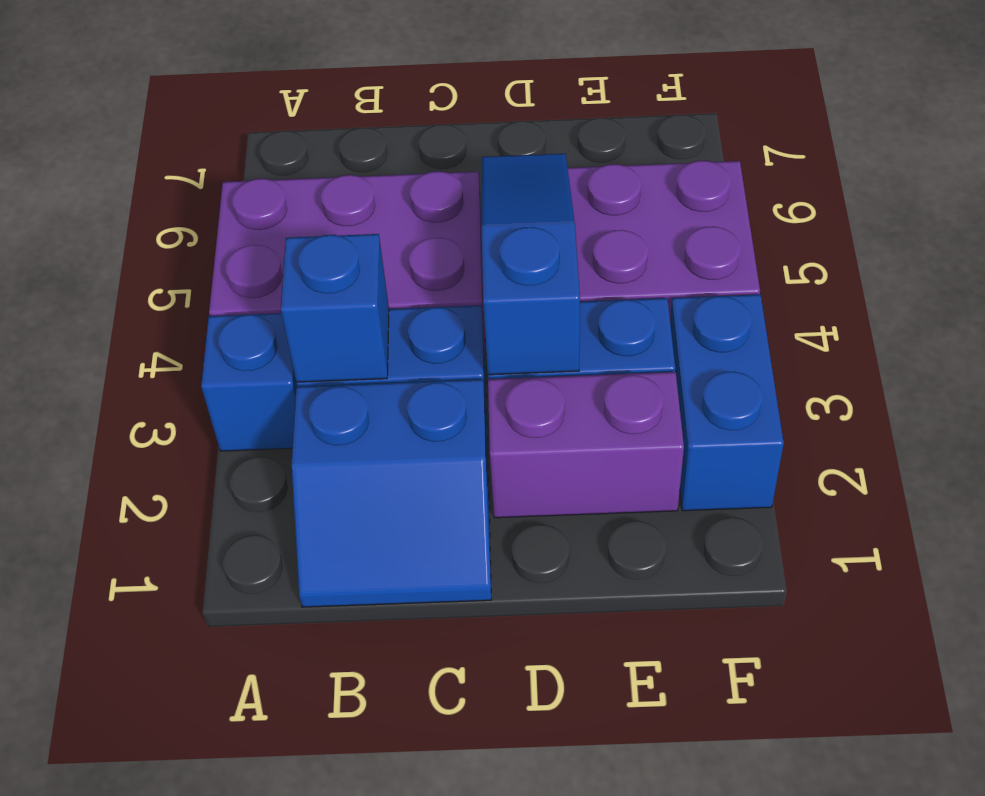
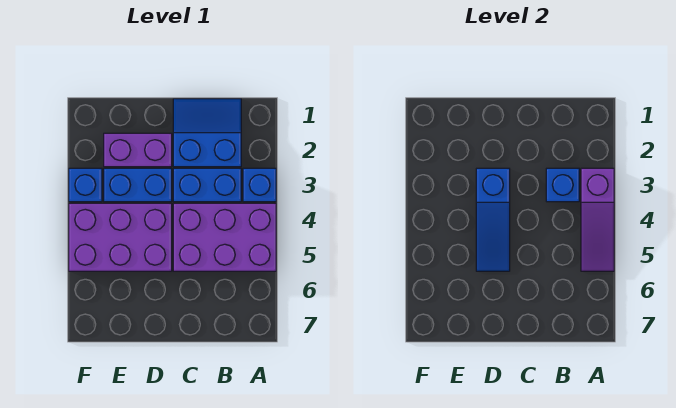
none -> purple 1x3 slope [581,168,614,271]
blue 1x2 brick [670,294,784,511] -> blue 1x1 brick [69,168,102,202]

